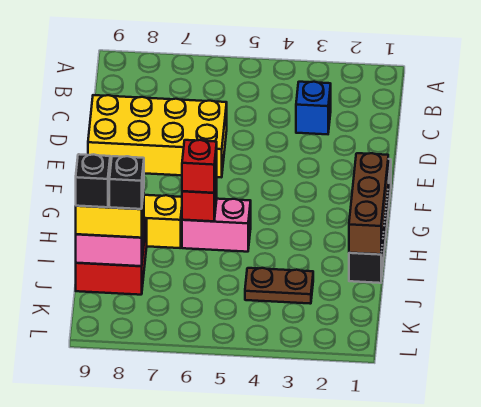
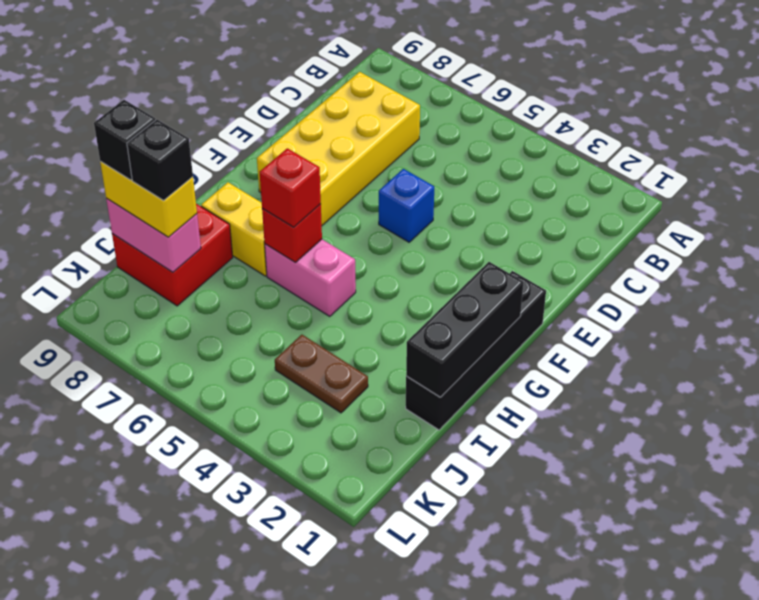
blue 1x1 brick [296,82,331,134] -> blue 1x1 brick moved to [379,169,434,242]
yellow 2x4 brick [88,95,227,177] -> yellow 2x4 brick turned to [257,72,420,225]
brown 1x3 brick [349,153,388,254] -> black 1x3 brick [406,262,524,397]

